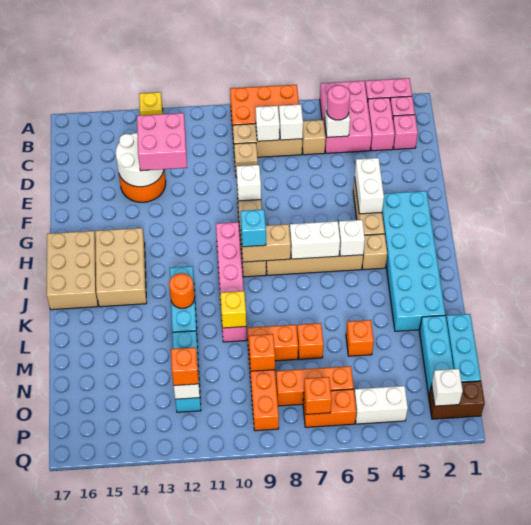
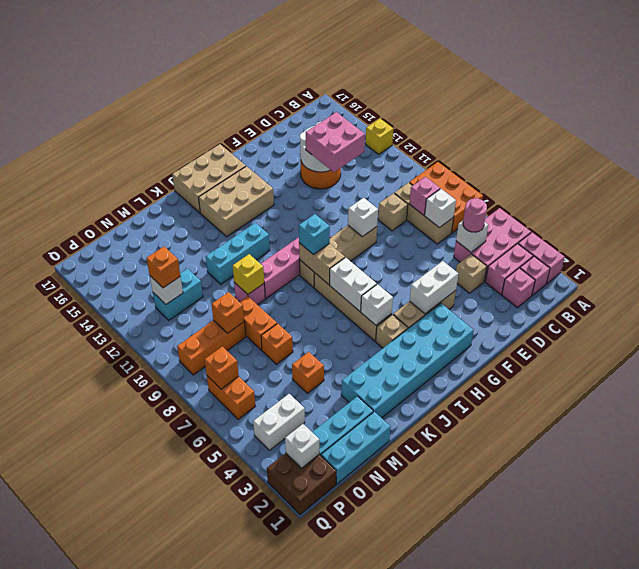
tan 1x1 brick [302,120,326,155] -> tan 1x1 brick moved to [456,254,487,293]
white 1x1 brick [256,106,280,141] -> pink 1x1 brick [409,177,440,215]
orange 1x1 round brick [169,273,194,308] -> none
cyan 1x3 brick [172,331,201,412] -> cyan 1x2 brick [153,269,203,320]
orange 1x3 brick [276,366,354,406] -> none
brown 1x2 brick [429,381,485,419] -> brown 2x2 brick [267,453,336,514]
white 1x2 brick [354,386,408,424] -> white 1x2 brick turned to [253,394,305,450]

